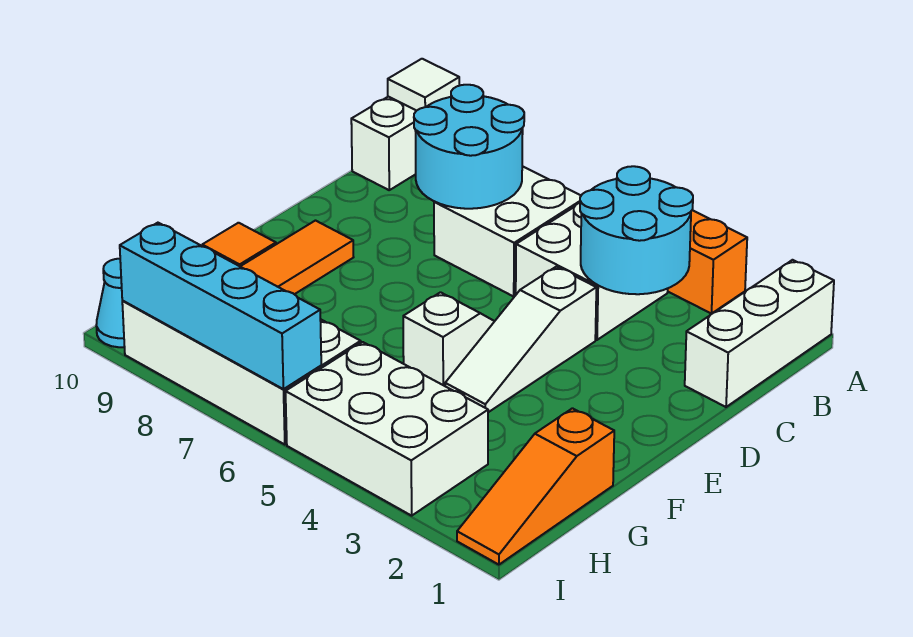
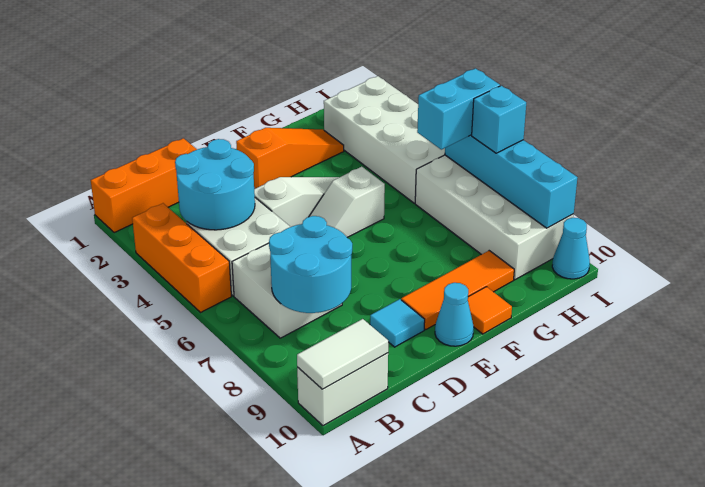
white 1x3 brick [685,260,834,407] -> orange 1x3 brick [91,138,197,233]
white 1x1 tile [388,59,459,111] -> white 1x2 tile [297,319,388,389]
none -> cyan 1x1 tile [370,299,425,347]
none -> cyan 1x1 cone [435,283,474,346]
orange 1x3 slope [457,408,614,565] -> orange 1x3 slope moved to [236,128,344,189]
white 2x3 brick [286,342,488,516] -> white 2x4 brick [324,76,445,203]
none -> cyan 1x2 brick [417,68,500,150]
none -> cyan 1x1 brick [472,86,526,153]

